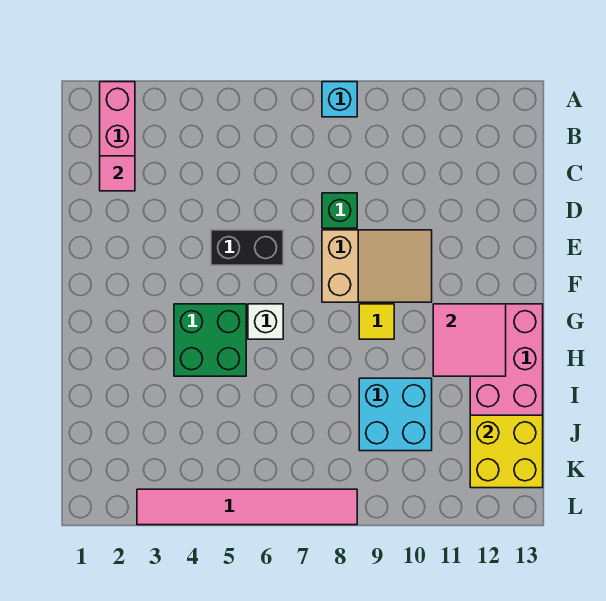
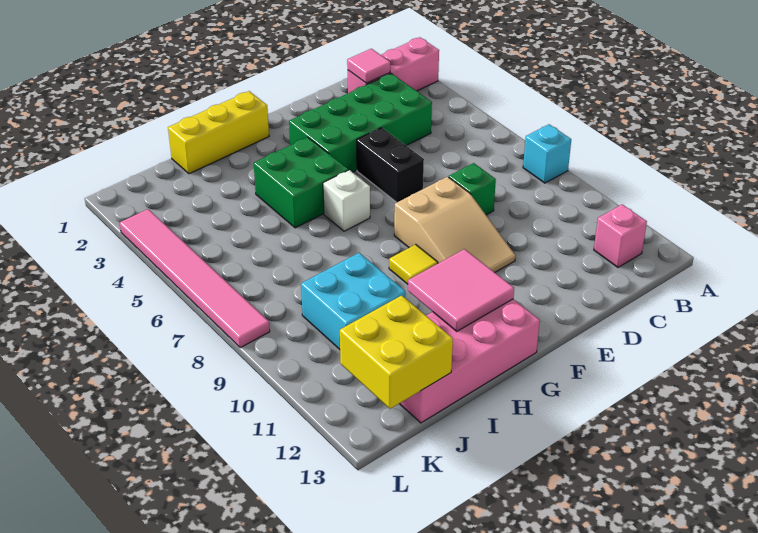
none -> pink 1x1 brick [594,204,647,267]
none -> green 2x4 brick [289,73,432,172]
none -> yellow 1x3 brick [168,91,269,174]

